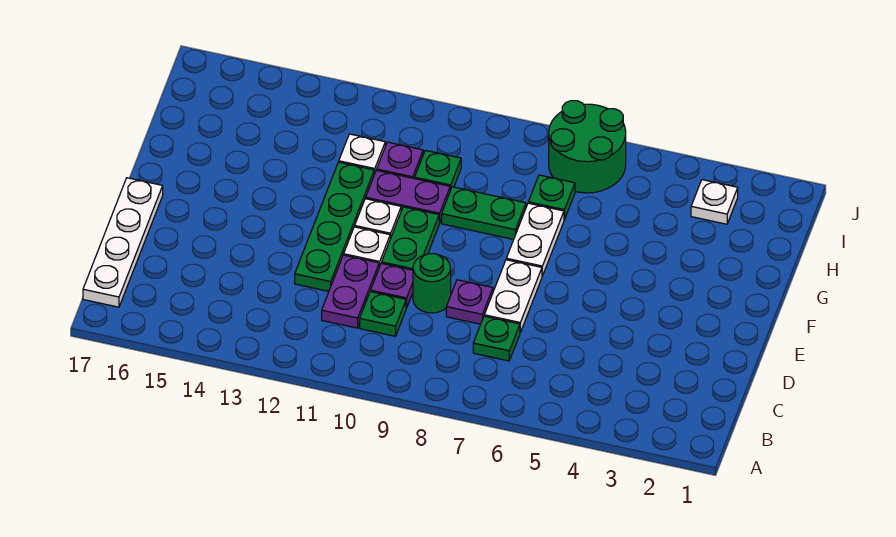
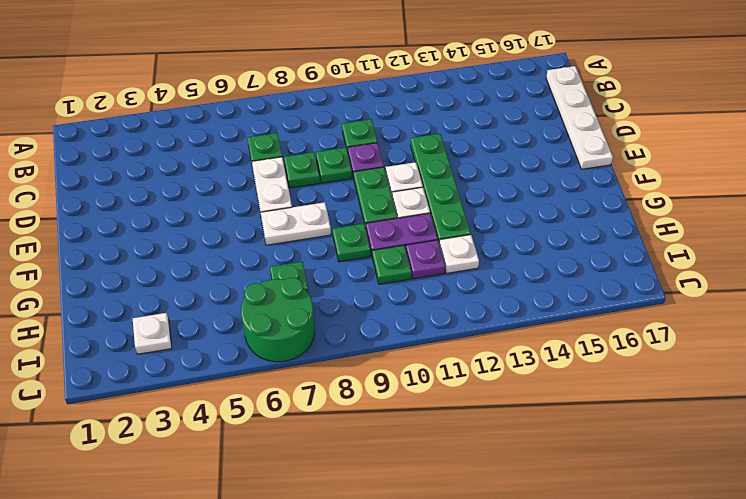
purple 1x2 plate [322,255,379,328] -> none
purple 1x1 plate [446,280,493,324] -> green 1x1 plate [284,152,320,188]
green 1x1 round brick [413,254,451,313] -> green 1x1 plate [316,147,352,183]
white 1x2 plate [506,203,564,276] -> white 1x2 plate turned to [261,202,331,245]
green 1x2 plate [442,187,526,239] -> green 1x1 plate [333,224,370,262]

